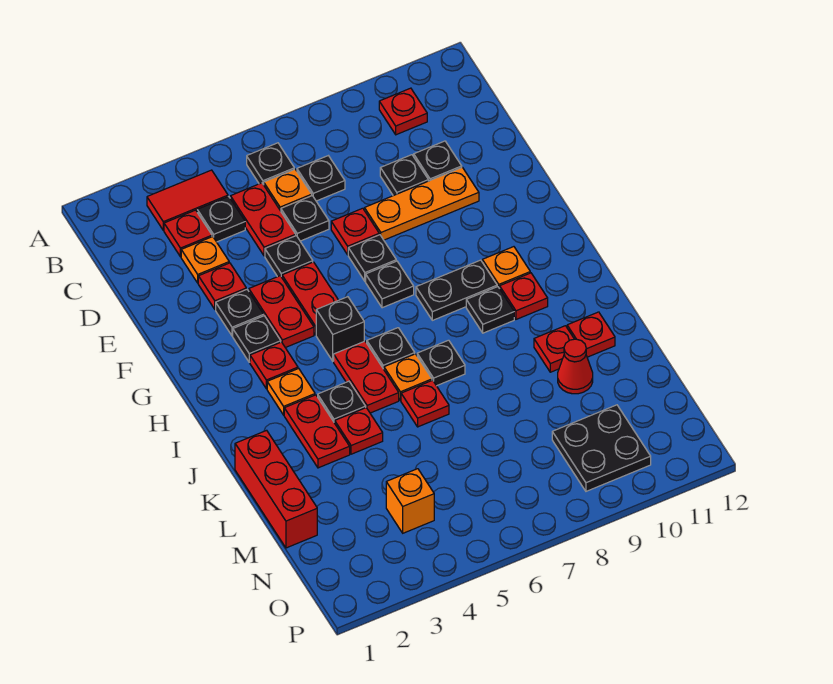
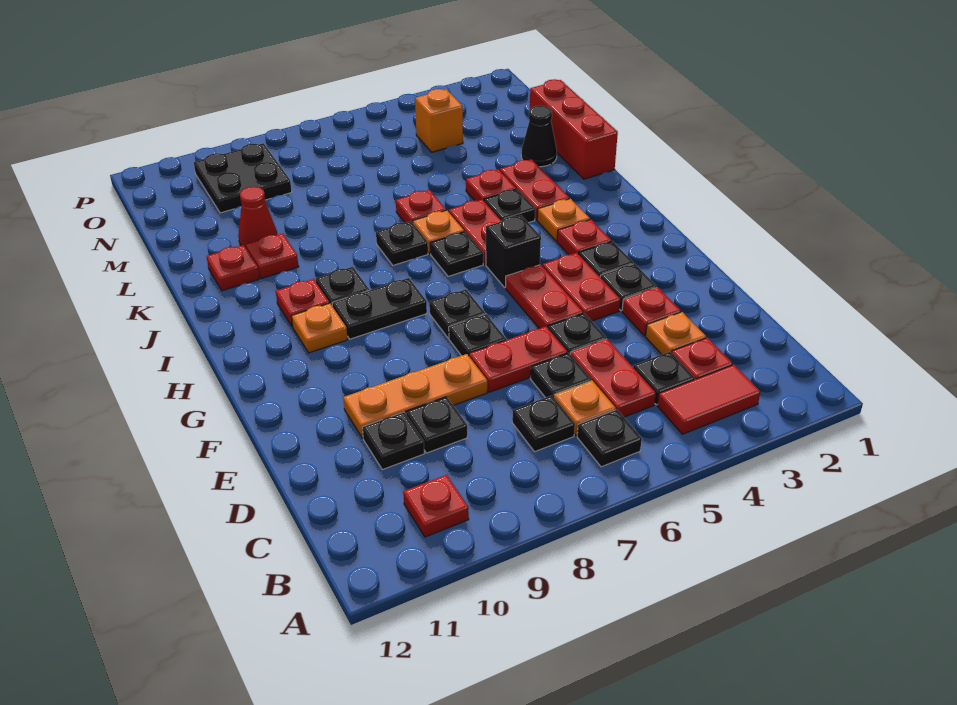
red 1x1 plate [331,208,379,255] -> red 1x2 plate [469,326,568,392]
none -> black 1x1 cone [521,106,557,167]

